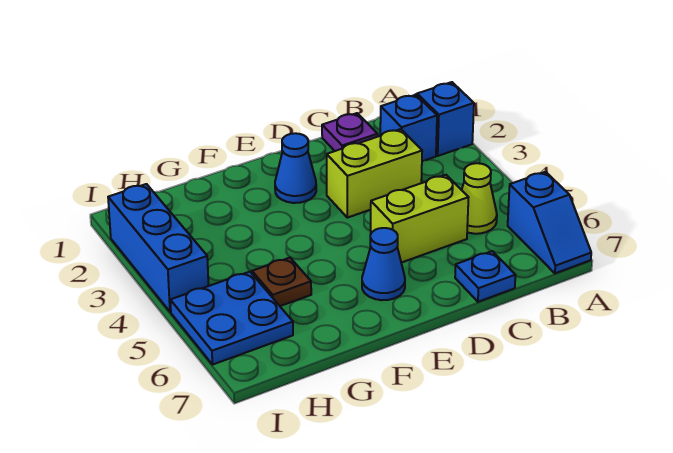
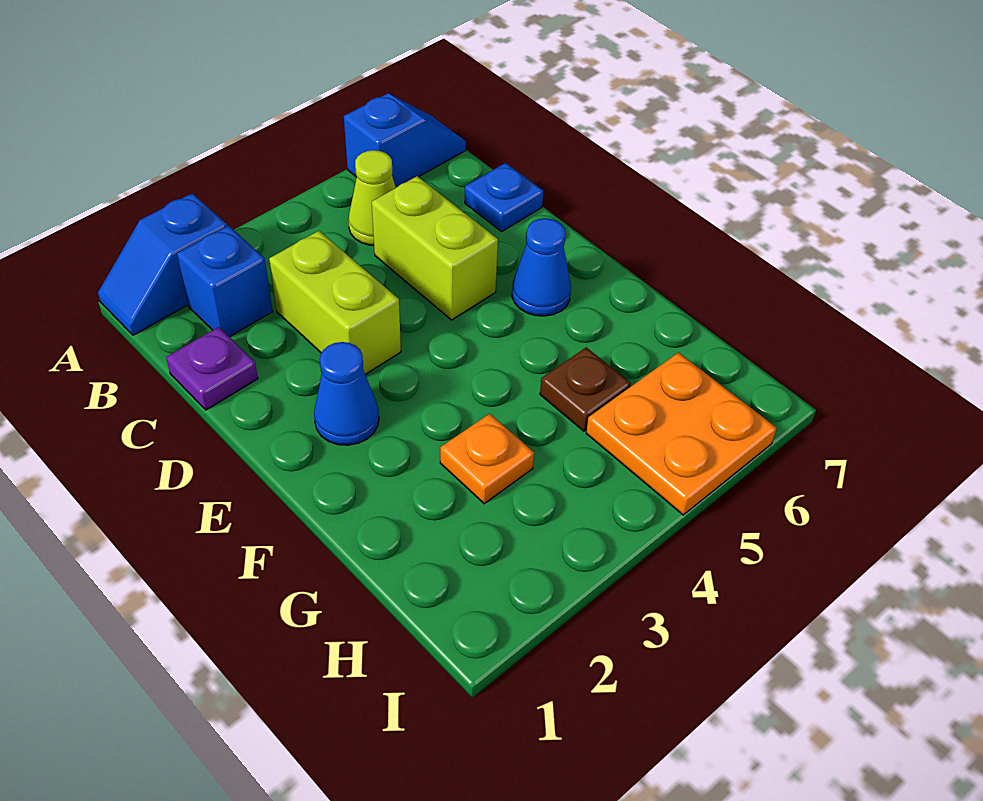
none -> orange 1x1 plate [440,414,534,504]
blue 2x2 plate [170,272,293,365] -> orange 2x2 plate [586,353,777,515]
blue 1x3 brick [108,184,208,312] -> none

